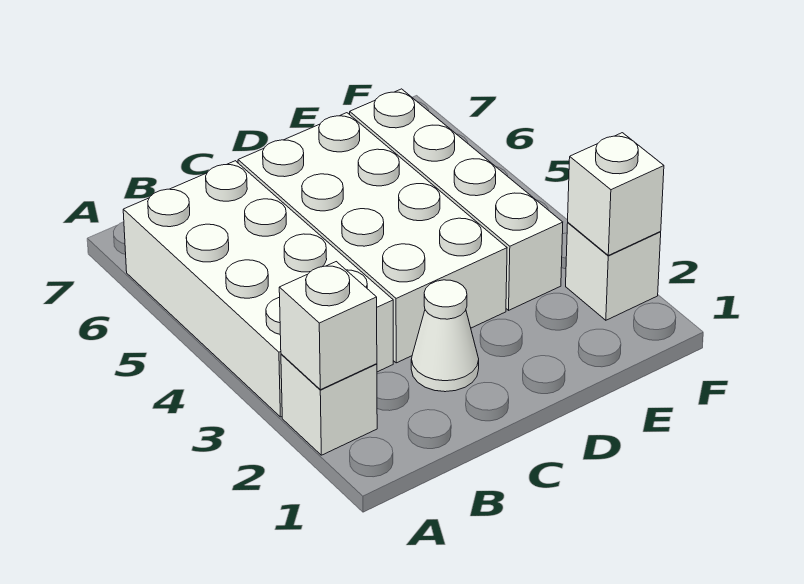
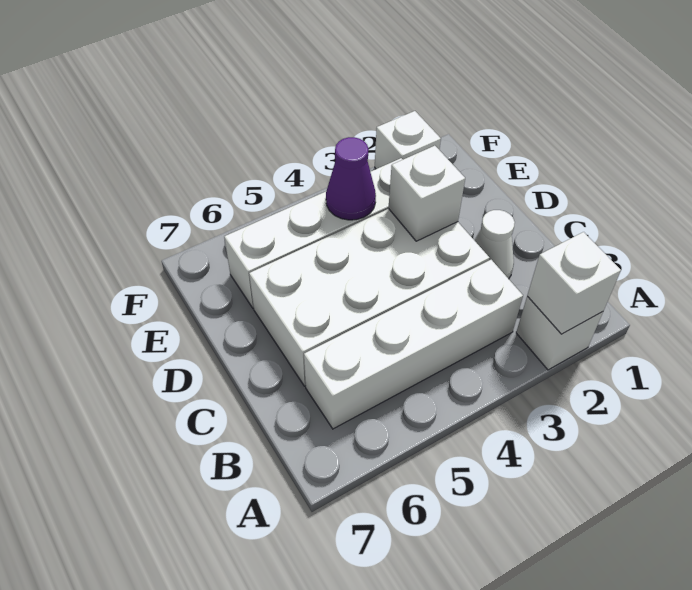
white 2x4 brick [123,161,393,417] -> white 1x4 brick [304,260,523,429]
none -> purple 1x1 cone [326,137,376,220]
white 1x1 brick [568,133,664,255] -> white 1x1 brick moved to [389,146,465,241]

